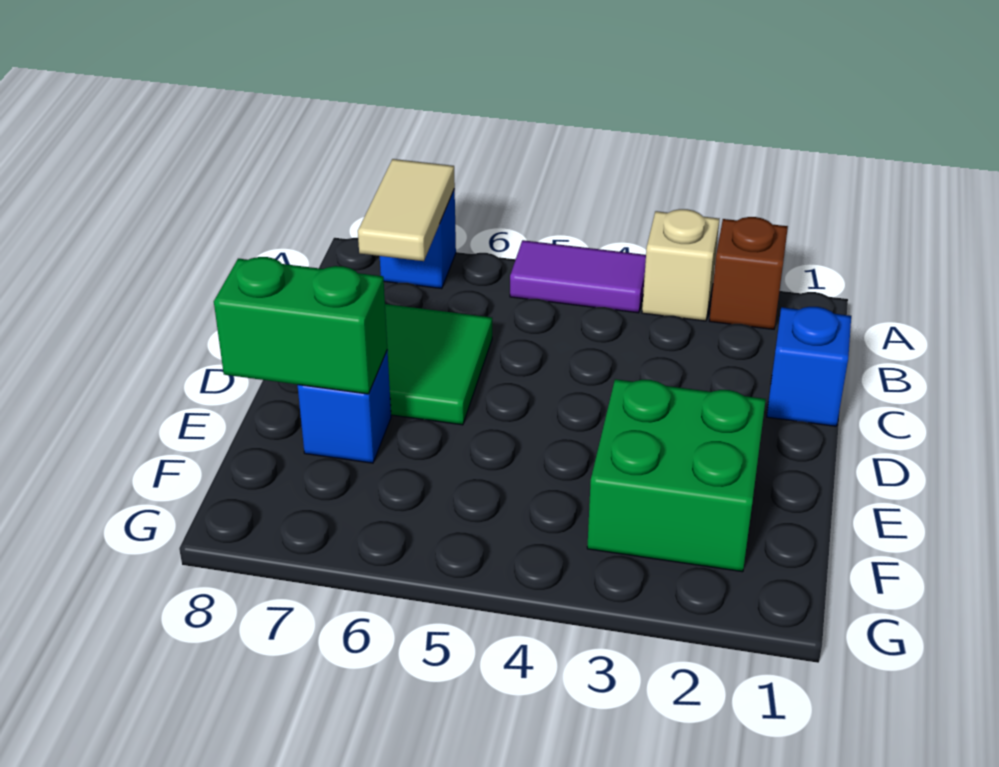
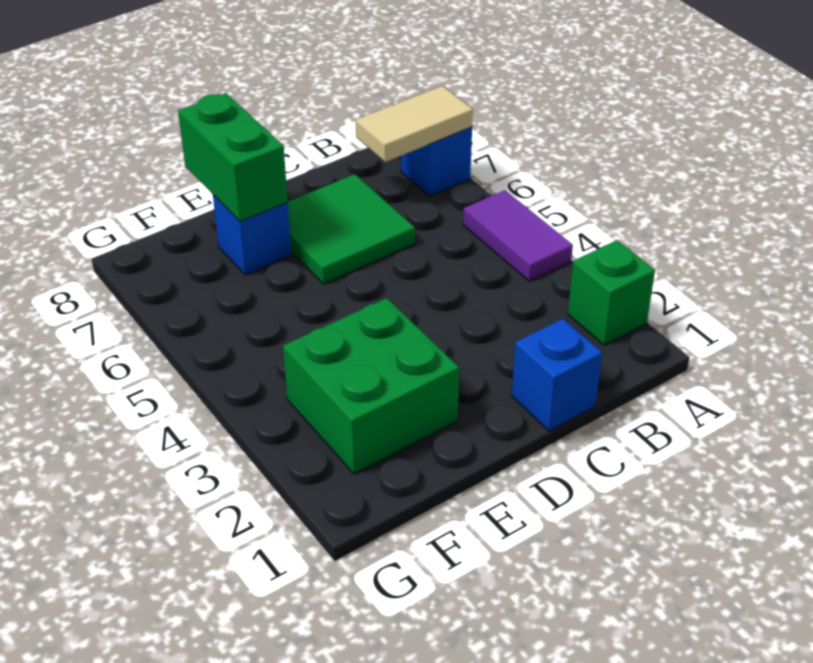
brown 1x1 brick [710,217,788,329] -> green 1x1 brick [568,240,655,345]
tan 1x1 brick [642,209,719,321] -> none

